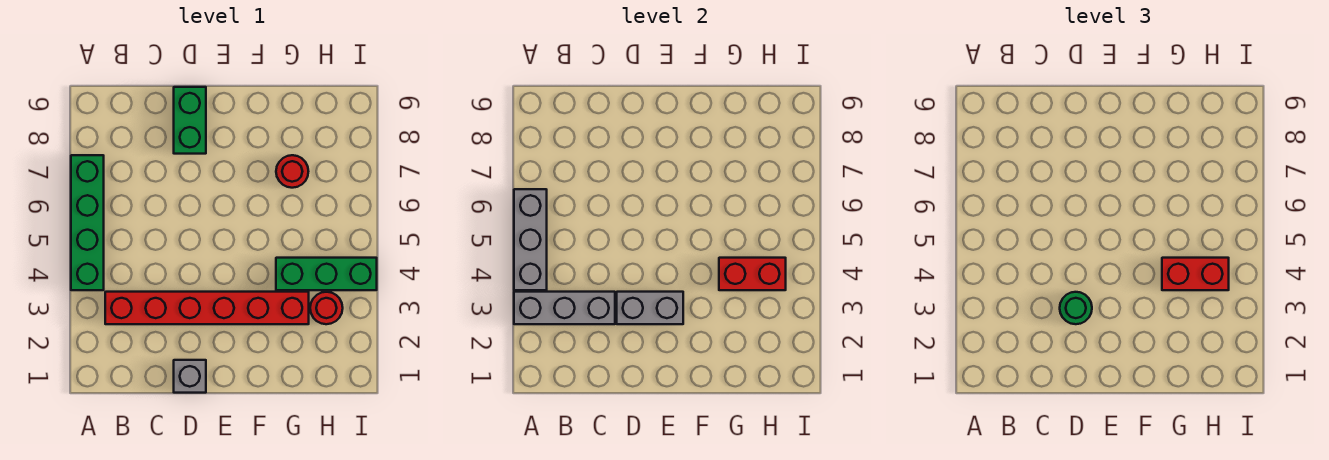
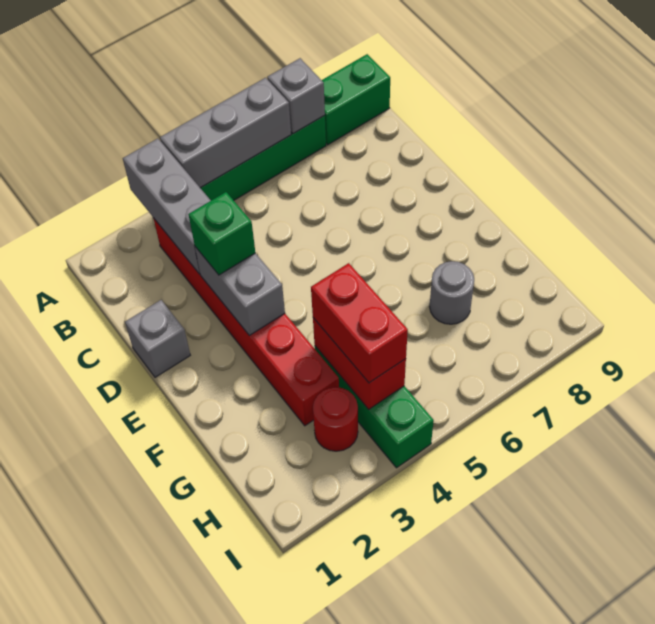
none -> grey 1x1 brick [267,58,325,134]
green 1x1 round brick [1060,292,1092,324] -> green 1x1 brick [189,192,256,275]
green 1x2 brick [174,87,206,154] -> green 1x2 brick moved to [322,54,390,145]
red 1x1 round brick [276,155,308,188] -> grey 1x1 round brick [430,261,474,324]

